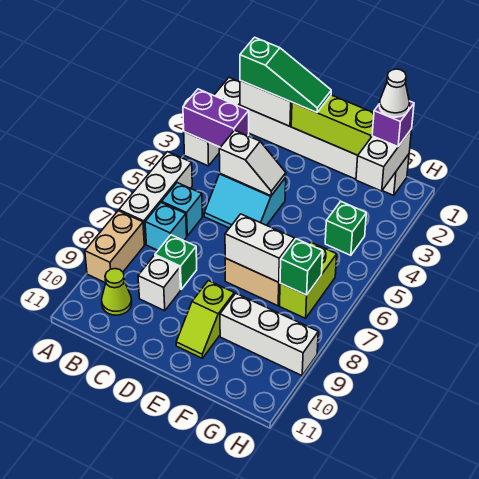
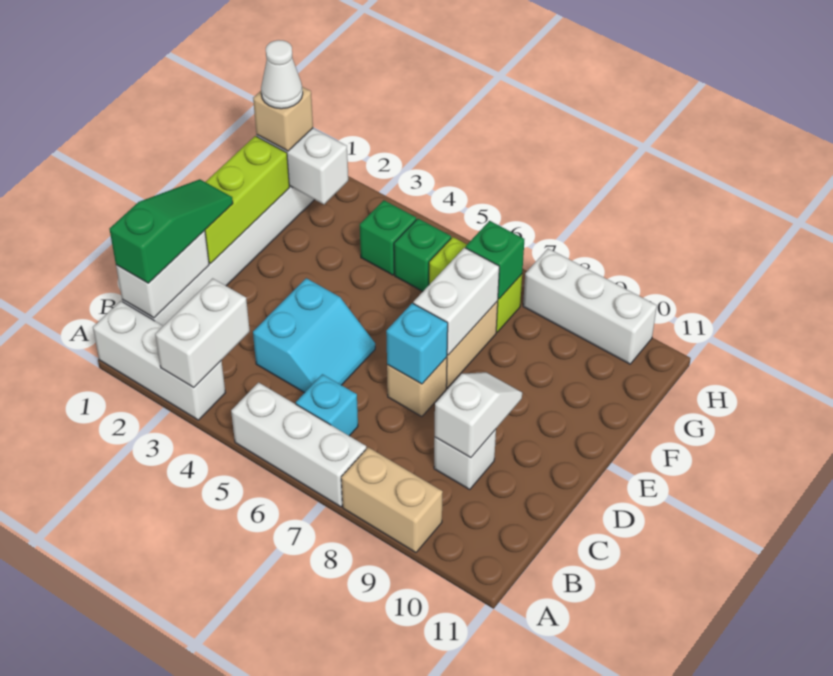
purple 1x2 brick [183,89,249,147] -> white 1x2 brick [155,278,250,387]
cyan 1x1 brick [145,202,187,250] -> cyan 1x1 brick moved to [386,303,448,384]
lime 1x1 cone [102,269,132,315] -> none
white 1x2 slope [219,130,286,196] -> white 1x2 slope moved to [435,372,522,458]
green 1x1 brick [155,235,197,289] -> green 1x1 brick moved to [394,219,451,292]
none -> tan 1x1 brick [387,357,447,417]
lime 1x2 slope [176,281,234,358] -> none
white 1x3 brick [220,293,318,376] -> white 1x3 brick turned to [523,249,657,364]
purple 1x1 brick [372,101,414,147] -> tan 1x1 brick [253,87,313,151]

